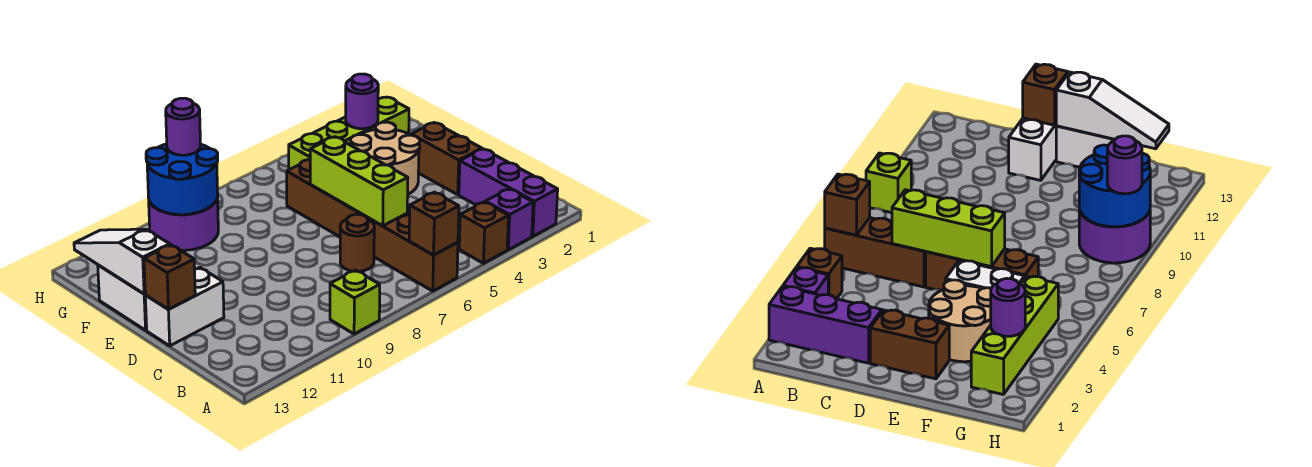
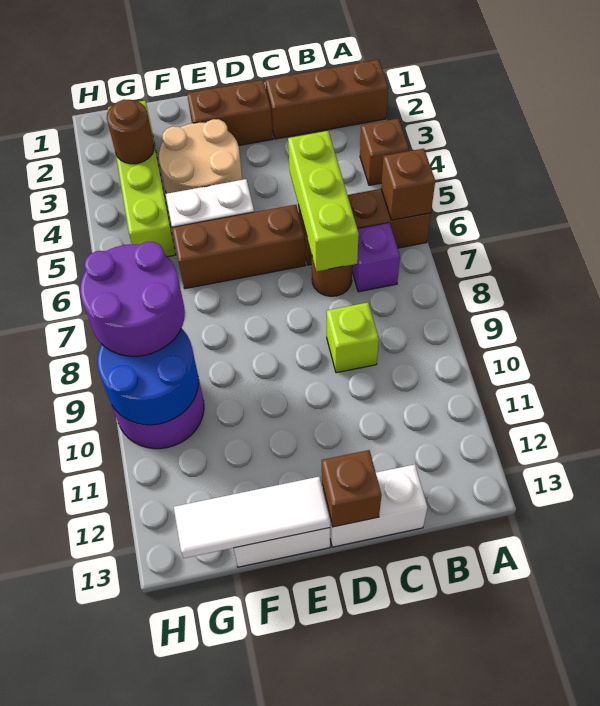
purple 1x3 brick [459,149,558,236] -> brown 1x3 brick [265,60,388,139]
purple 1x1 brick [485,189,533,250] -> purple 1x1 brick moved to [352,223,400,292]
lime 1x1 brick [330,270,380,334] -> lime 1x1 brick moved to [327,302,379,373]
lime 1x3 brick [310,137,408,226] -> lime 1x3 brick turned to [288,131,359,271]
white 1x2 brick [145,268,224,346] -> white 1x2 brick turned to [322,464,427,547]
white 1x3 slope [74,229,170,294] -> white 1x3 tile [174,477,330,558]
purple 1x1 round brick [346,74,378,129] -> brown 1x1 round brick [107,100,154,164]
purple 1x1 round brick [166,98,201,155] -> purple 2x2 round brick [80,242,185,356]

